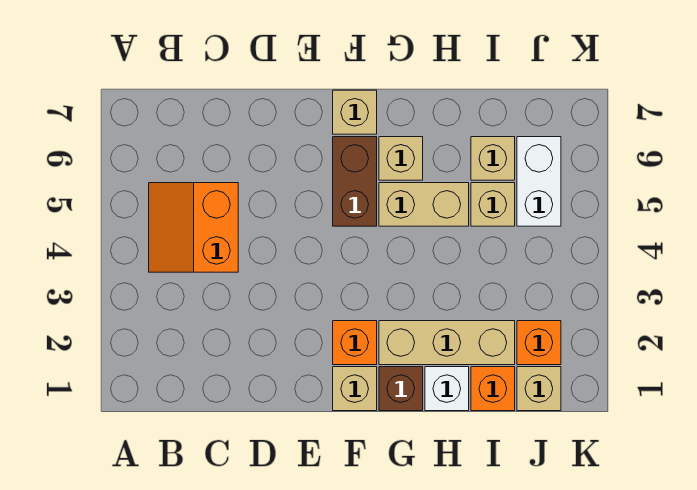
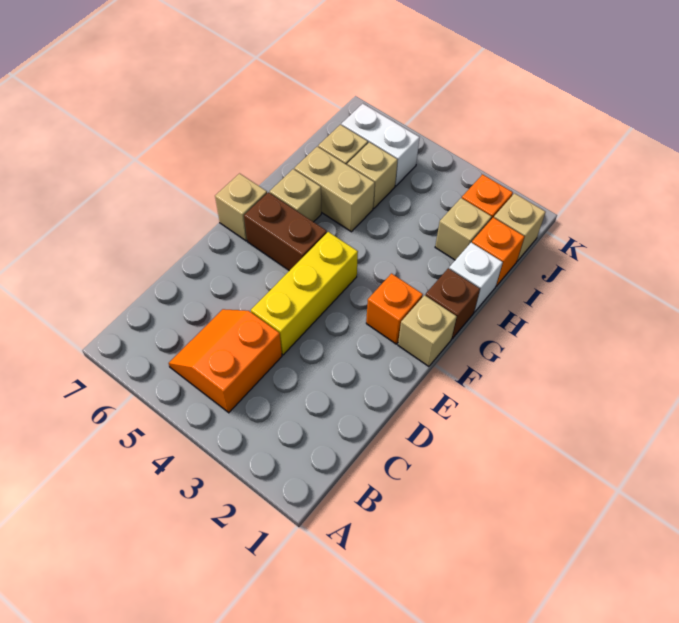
orange 2x2 slope [149,183,238,272] -> orange 2x2 slope turned to [169,309,282,413]
none -> yellow 1x3 brick [251,232,358,355]
tan 1x3 brick [379,321,515,365] -> tan 1x1 brick [435,198,492,260]
tan 1x2 brick [379,183,469,226] -> tan 1x2 brick turned to [294,147,375,232]

